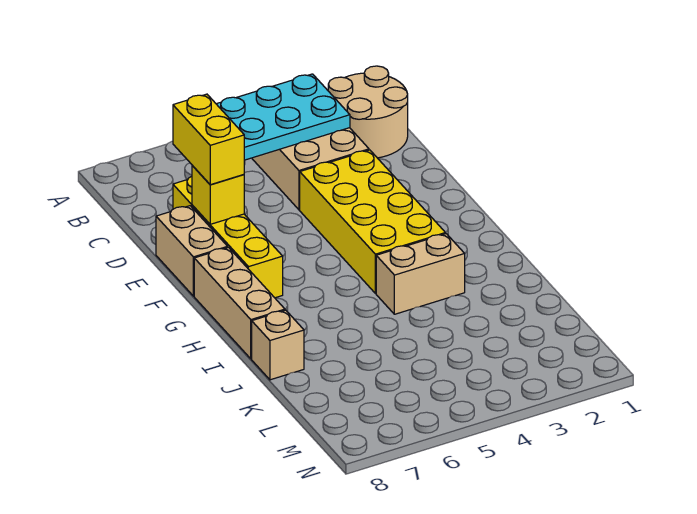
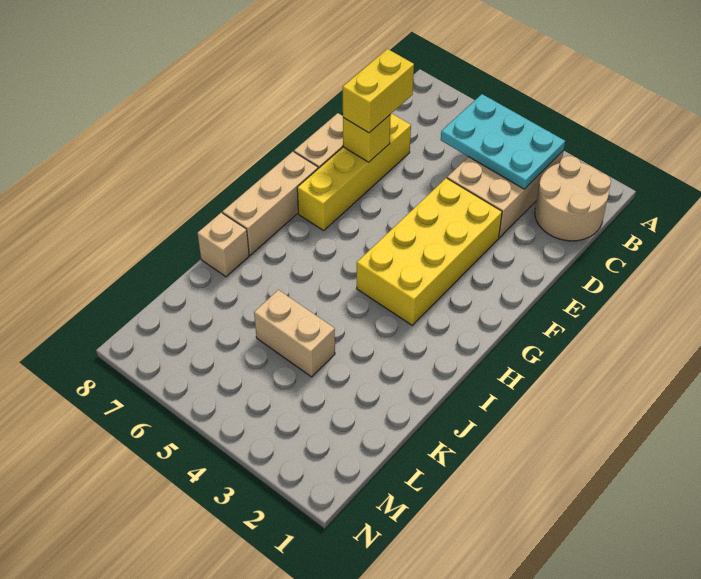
tan 1x2 brick [376,234,465,314] -> tan 1x2 brick moved to [254,290,335,377]

